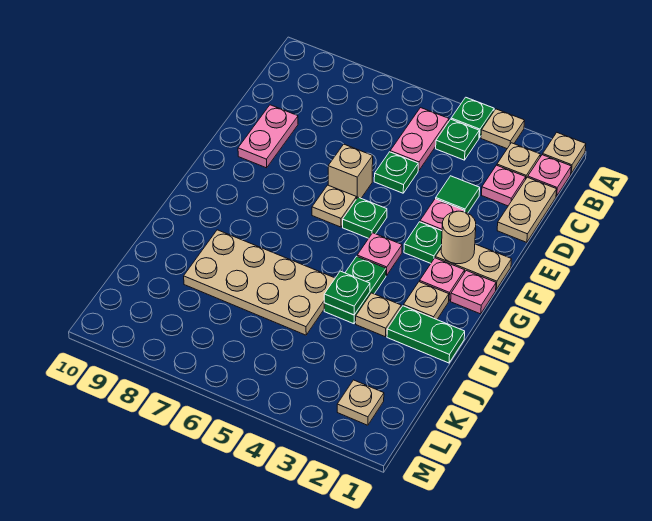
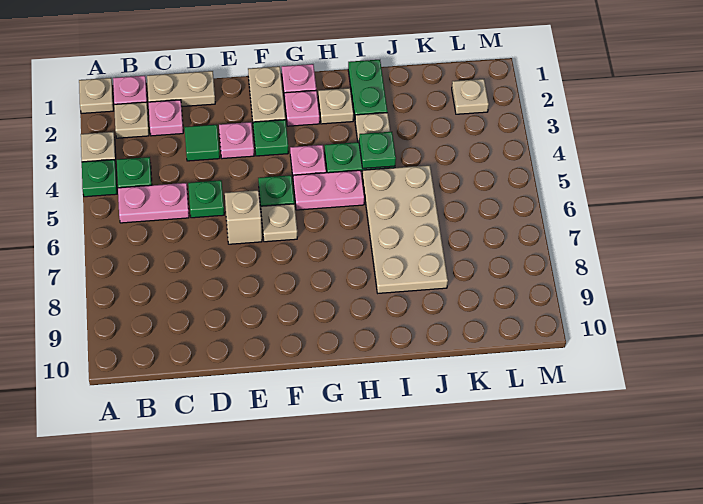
pink 1x2 plate [238,105,298,168] -> pink 1x2 plate moved to [293,170,364,210]
tan 1x1 round brick [441,211,476,264] -> none

